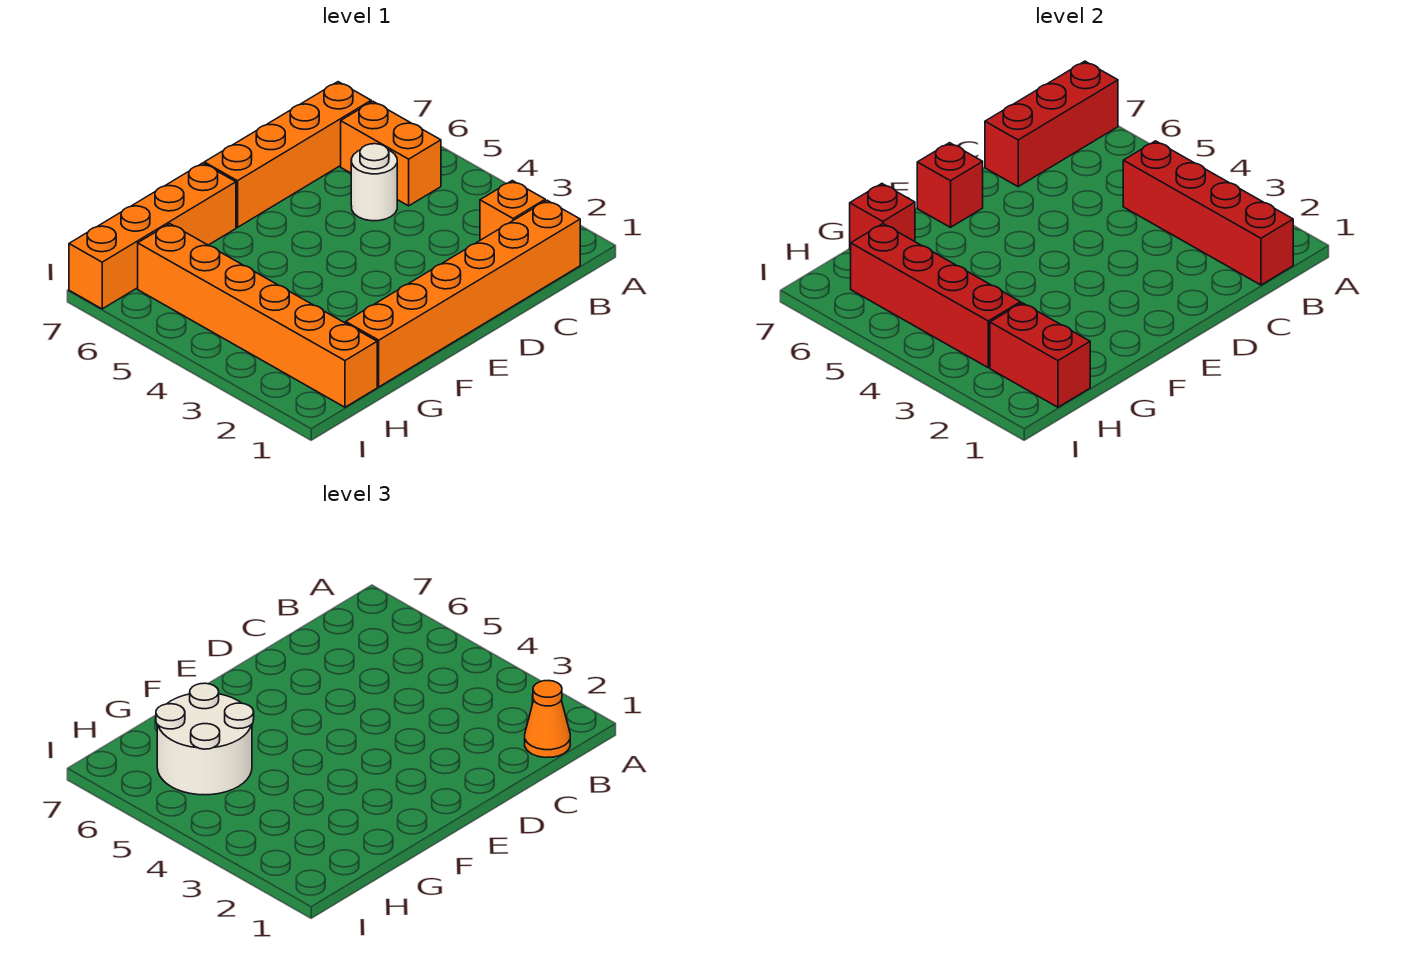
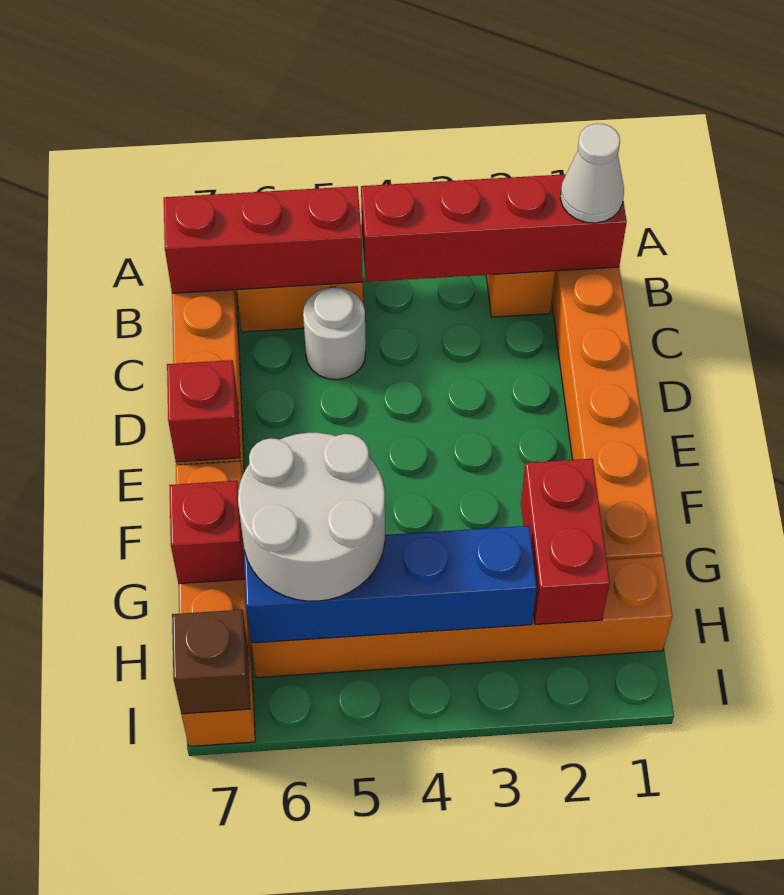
red 1x3 brick [985,61,1118,187] -> red 1x3 brick turned to [164,186,363,293]
orange 1x1 cone [525,681,570,758] -> white 1x1 cone [560,124,624,223]
red 1x2 brick [990,303,1090,407] -> red 1x2 brick turned to [521,459,610,625]
red 1x4 brick [851,224,1021,368] -> blue 1x4 brick [244,526,537,643]
none -> brown 1x1 brick [172,610,250,714]

